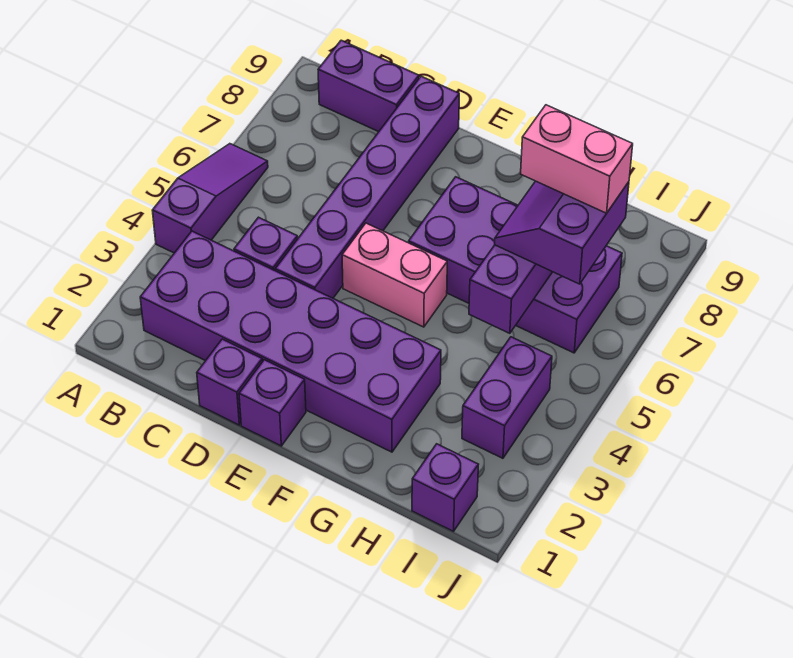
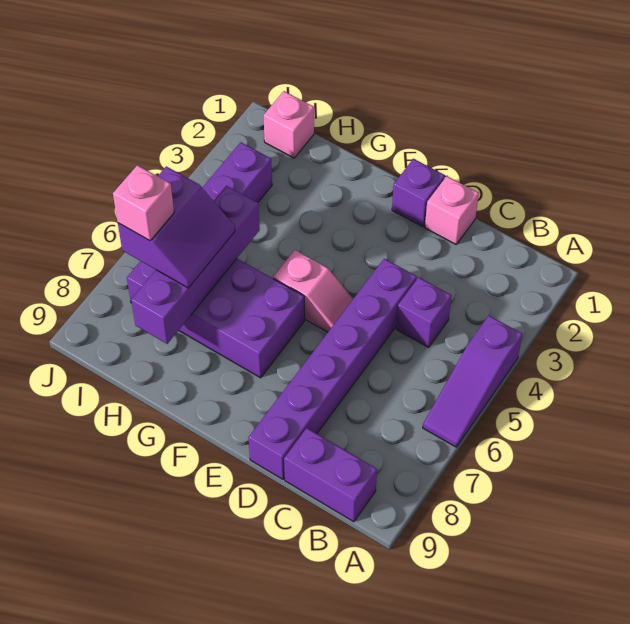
purple 2x6 brick [140,231,441,452] -> none
purple 1x1 brick [197,339,262,425] -> pink 1x1 brick [425,176,479,244]
pink 1x2 brick [342,223,447,327] -> pink 1x2 slope [273,250,353,332]
pink 1x2 brick [521,105,633,213] -> pink 1x1 brick [113,165,174,241]
purple 1x1 brick [412,444,478,531] -> pink 1x1 brick [263,91,314,158]

